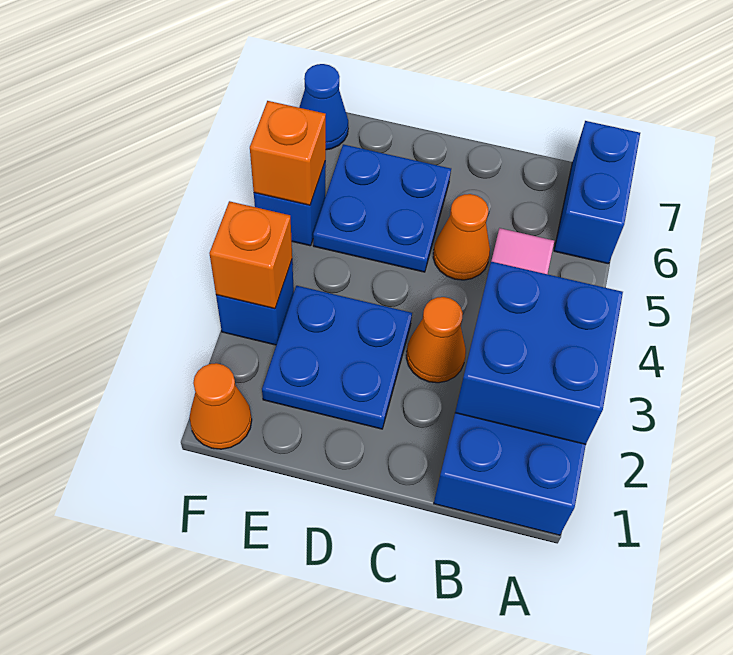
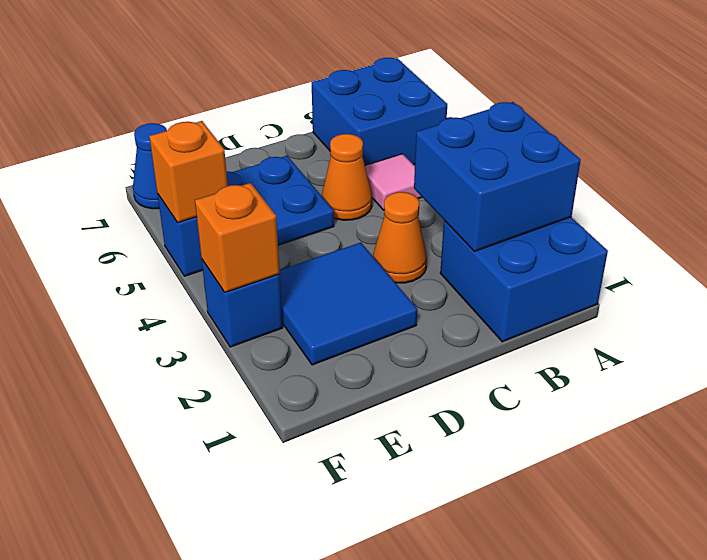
blue 1x2 brick [554,121,640,264] -> blue 2x2 brick [312,58,447,165]
blue 2x2 plate [262,286,412,429] -> blue 2x2 tile [279,243,417,365]
orange 1x1 cone [189,363,252,449] -> none

